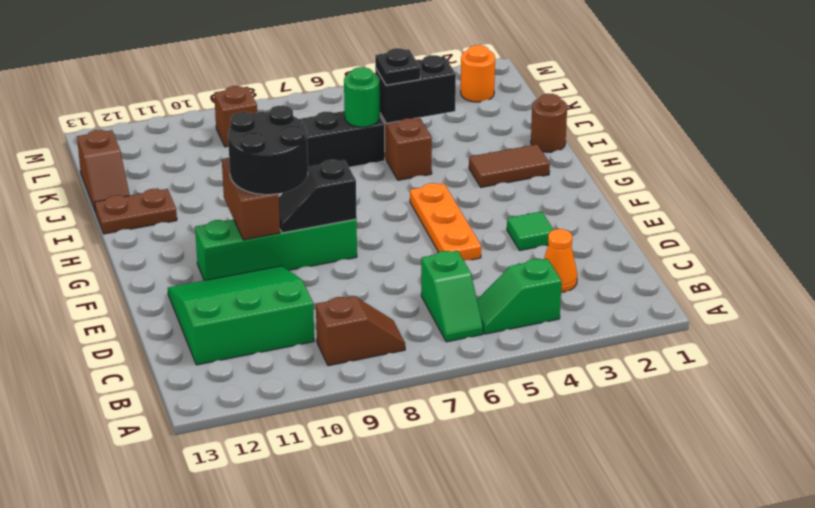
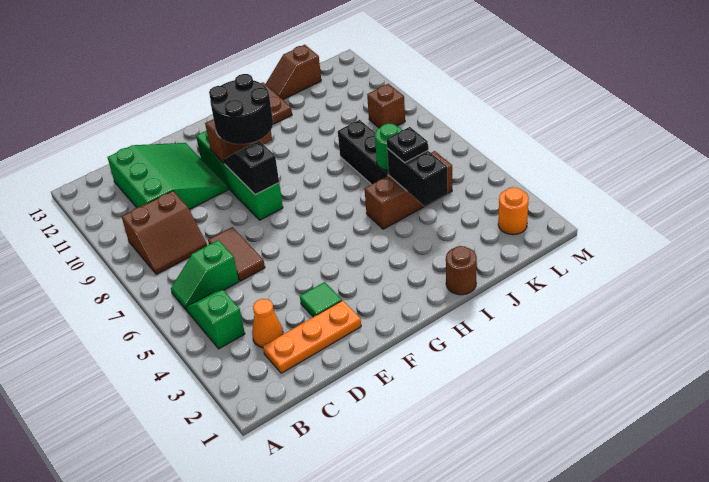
brown 1x2 slope [316,296,405,366] -> brown 2x2 slope [122,191,207,274]
orange 1x3 plate [410,183,481,261] -> orange 1x3 plate moved to [263,300,361,373]
brown 1x2 tile [469,144,550,187] -> brown 1x2 tile moved to [208,227,265,281]

